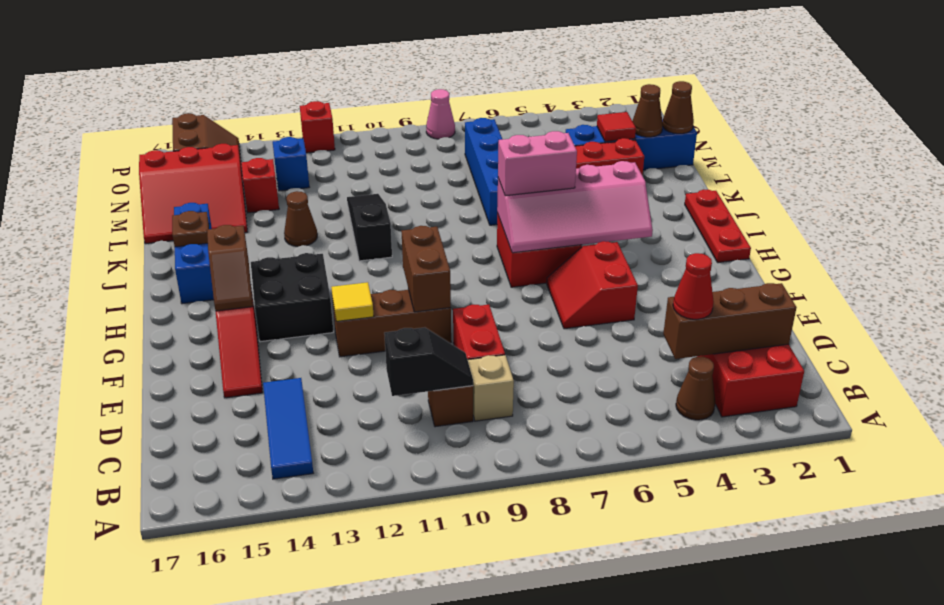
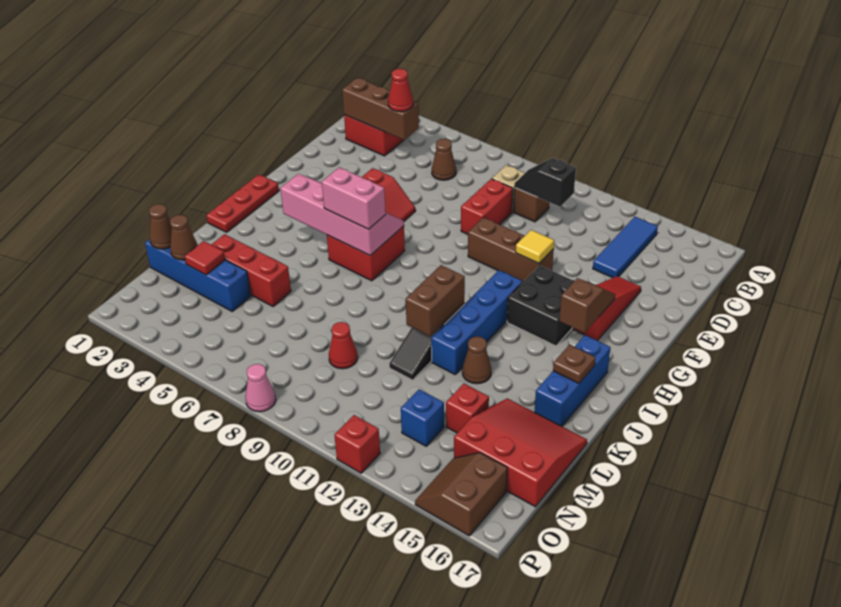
brown 1x1 cone [676,357,715,420] -> brown 1x1 cone moved to [432,139,456,180]
brown 1x2 brick [402,226,451,312] -> brown 1x2 brick moved to [406,265,465,336]
blue 1x4 brick [465,118,503,225] -> blue 1x4 brick moved to [431,270,522,374]
none -> red 1x1 cone [329,322,358,369]

